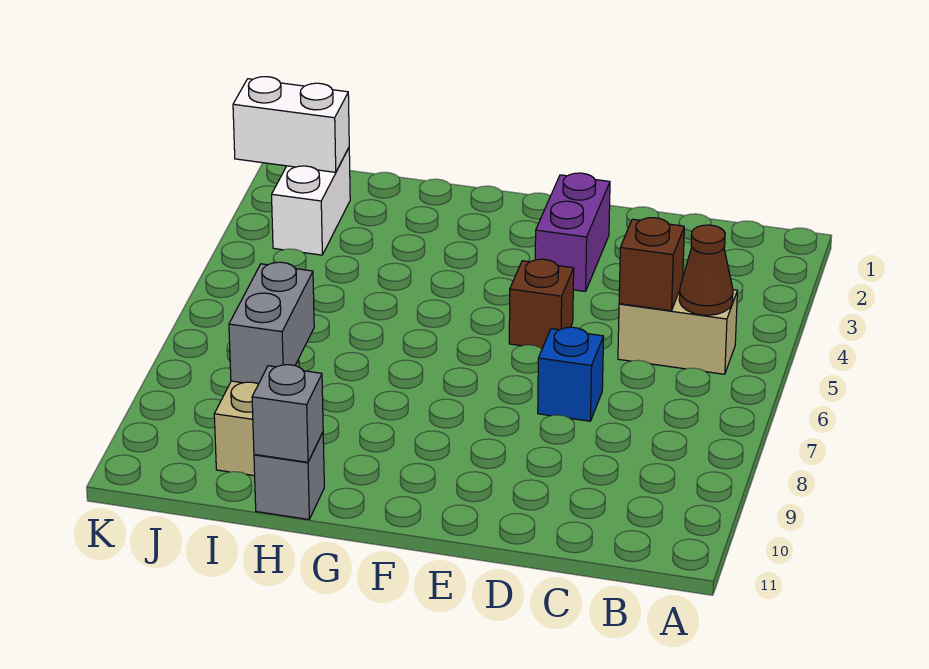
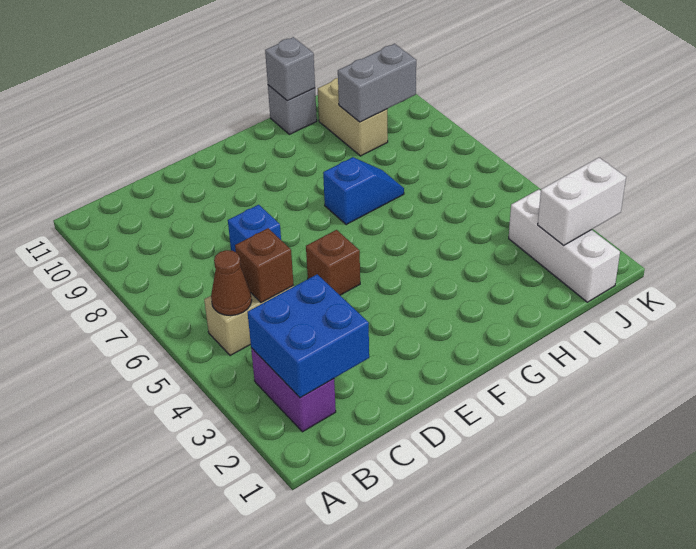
none -> blue 2x2 brick [248,274,369,398]
purple 1x2 brick [535,173,610,291] -> purple 1x2 brick moved to [251,348,336,432]
none -> blue 1x2 slope [323,157,404,225]
grey 1x2 brick [229,262,314,384] -> grey 1x2 brick turned to [338,44,416,122]
white 1x2 brick [272,148,350,255] -> white 1x3 brick [509,189,620,302]

